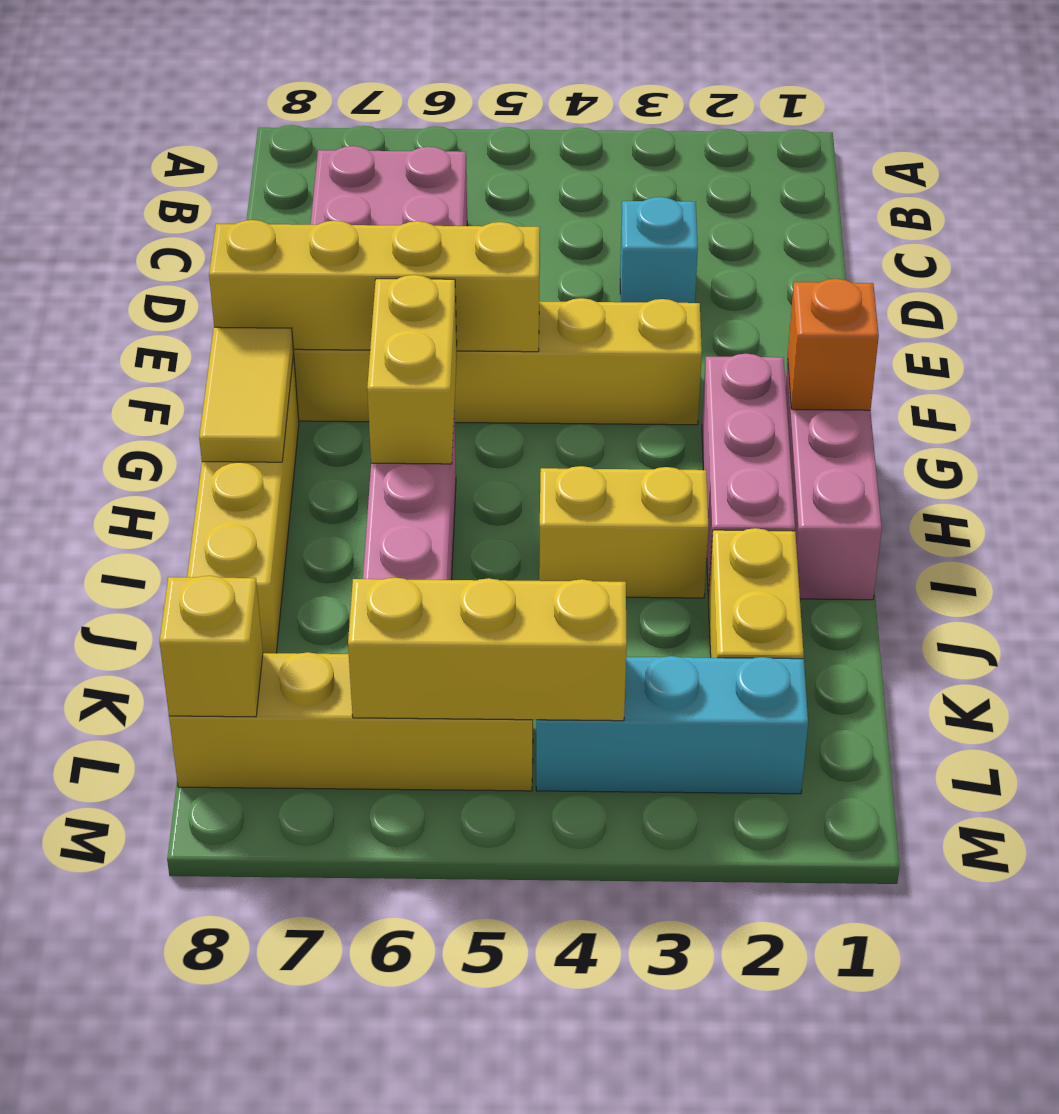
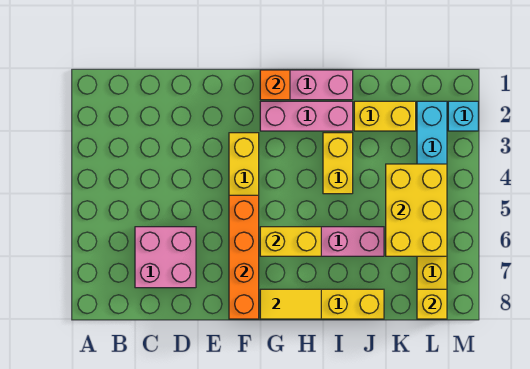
cyan 1x1 brick [620,197,698,303] -> cyan 1x1 brick moved to [448,101,478,131]
yellow 1x4 brick [209,220,540,352] -> orange 1x4 brick [229,195,259,319]
yellow 1x3 brick [348,578,627,721] -> yellow 2x3 brick [386,164,447,256]

